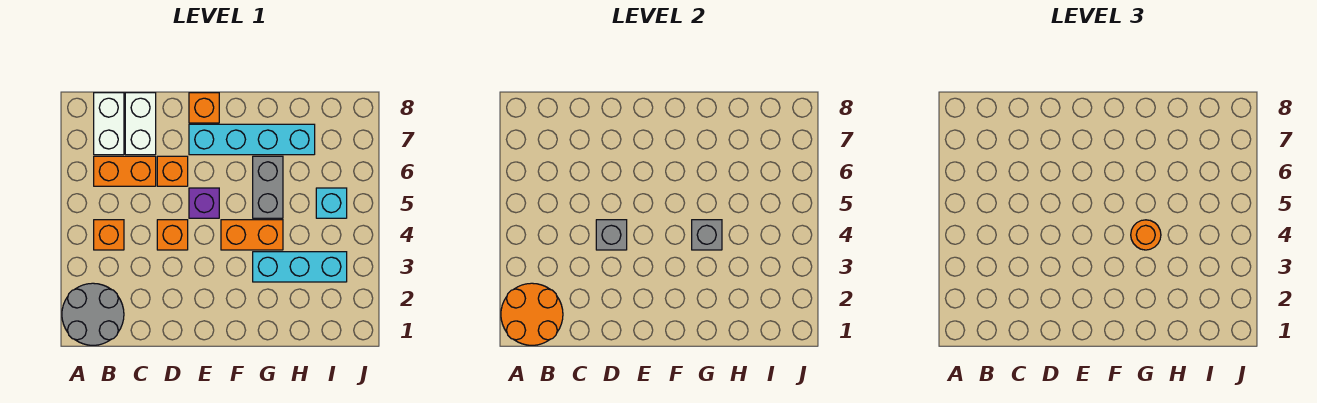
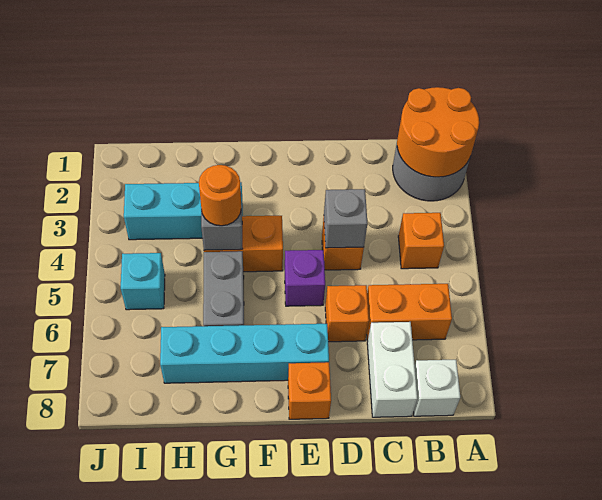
white 1x2 brick [94,93,124,155] -> white 1x1 brick [413,360,460,416]

